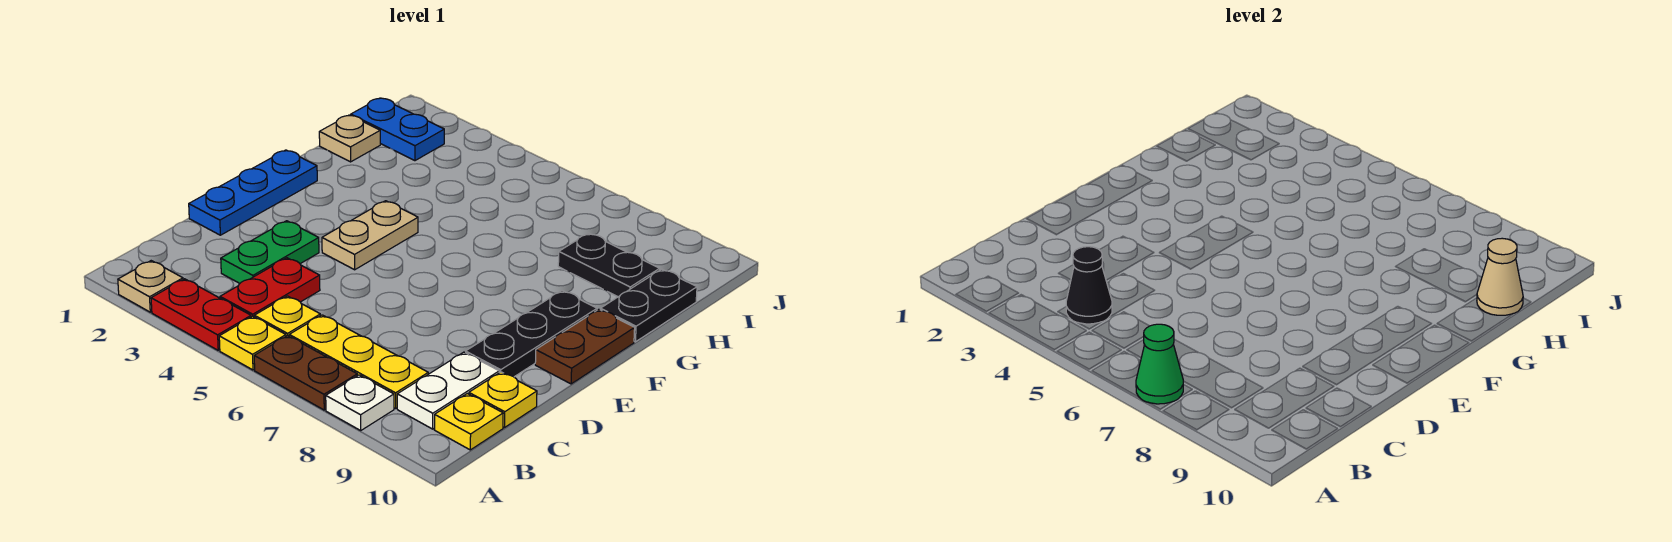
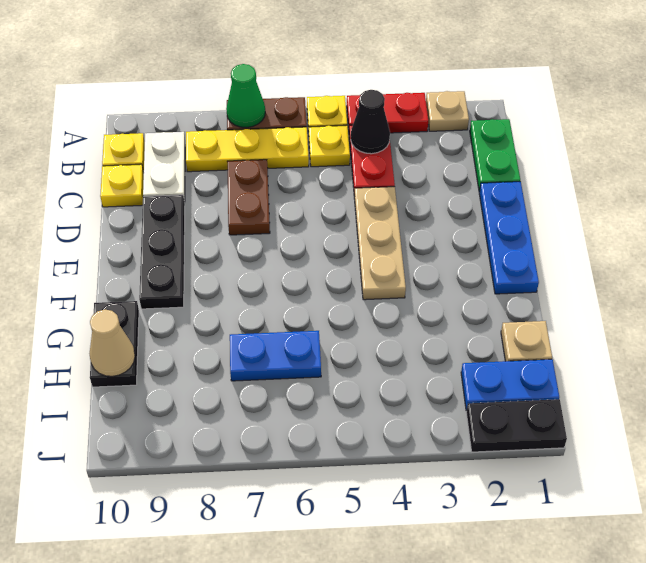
white 1x1 plate [326,375,394,430] -> none
green 1x2 plate [221,221,319,283] -> green 1x2 plate moved to [470,119,520,192]
tan 1x2 plate [322,201,418,270] -> tan 1x3 plate [354,187,406,300]
brown 1x2 plate [535,309,635,384] -> brown 1x2 plate moved to [227,160,270,235]
none -> blue 1x2 plate [230,331,321,381]
black 1x2 plate [558,233,660,297] -> black 1x2 plate moved to [466,399,567,452]

